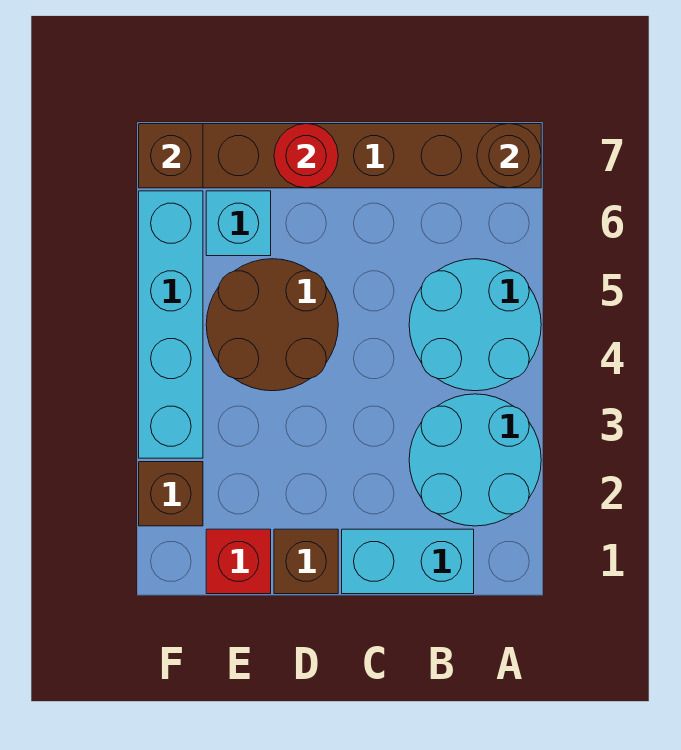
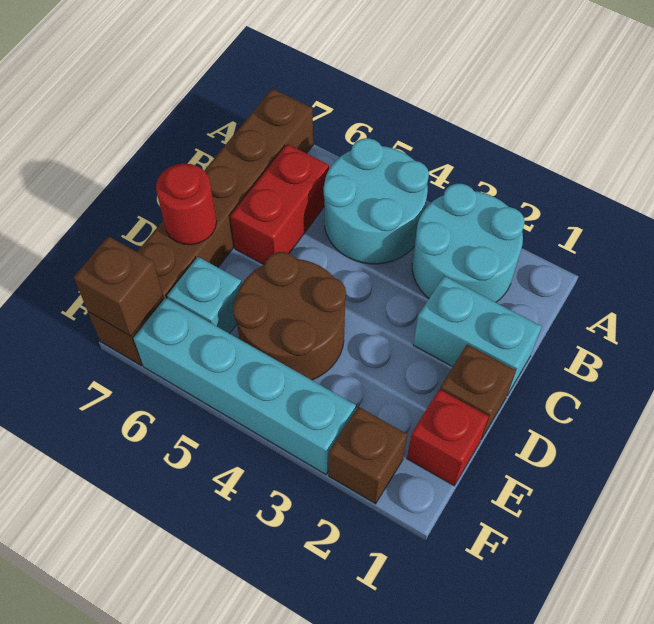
brown 1x1 round brick [477,124,541,188] -> none
cyan 1x2 brick [342,529,474,594] -> cyan 1x2 brick turned to [413,276,542,395]
none -> red 1x2 brick [230,144,329,265]

